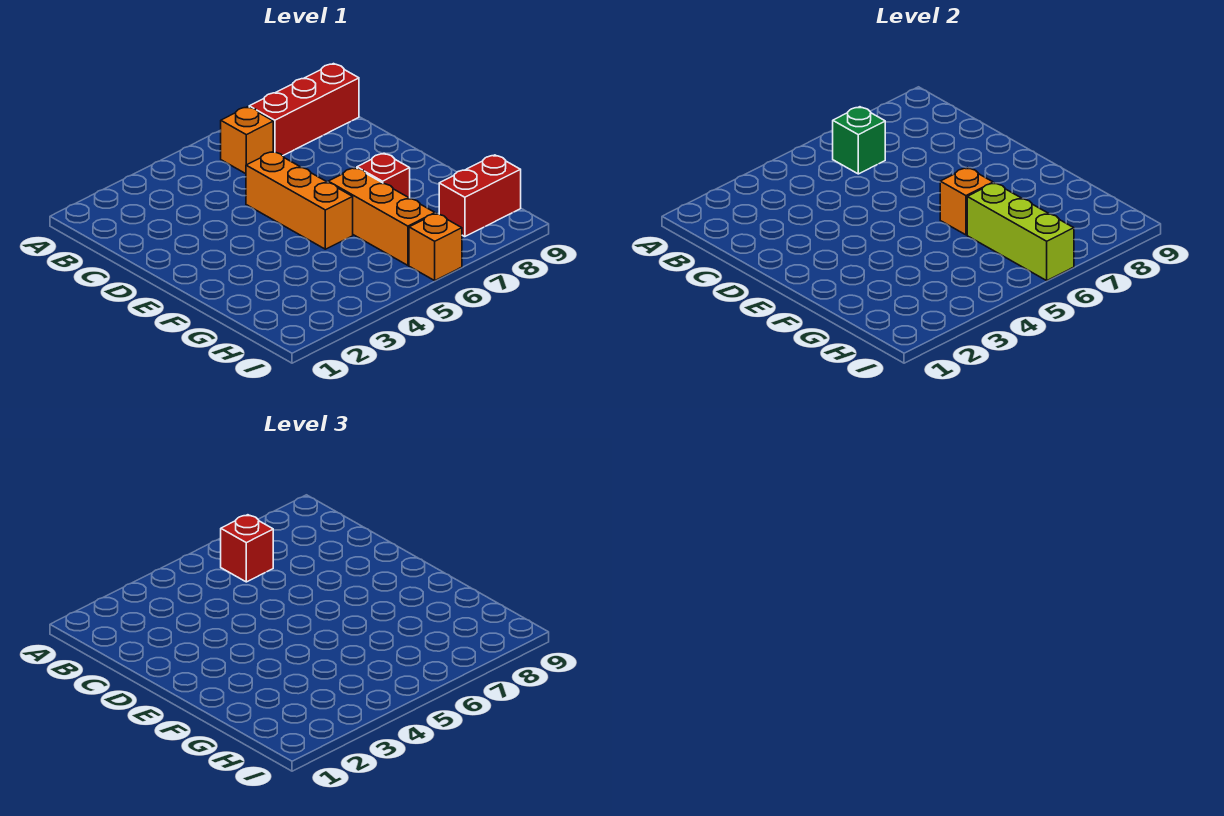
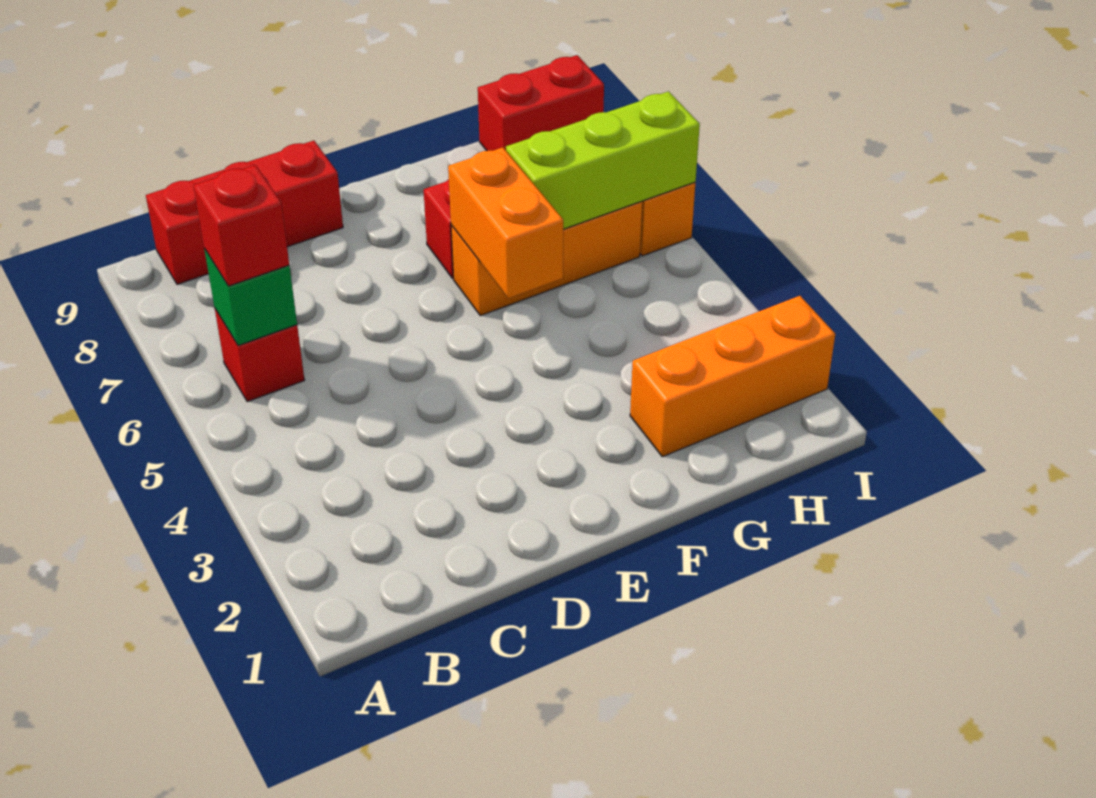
orange 1x1 brick [221,107,273,174] -> red 1x1 brick [215,309,304,402]
red 1x3 brick [249,64,359,156] -> red 1x3 brick turned to [146,141,343,284]
orange 1x3 brick [246,152,353,249] -> orange 1x3 brick moved to [630,296,835,457]
orange 1x1 brick [940,168,993,235] -> orange 1x2 brick [448,147,563,298]
red 1x2 brick [439,155,521,237] -> red 1x2 brick turned to [478,55,604,151]

